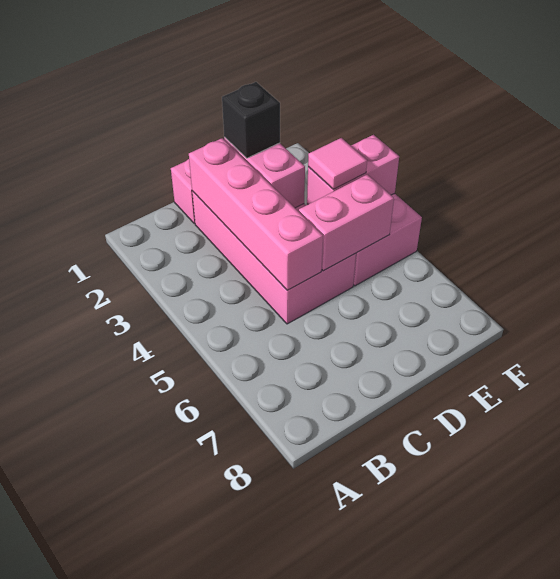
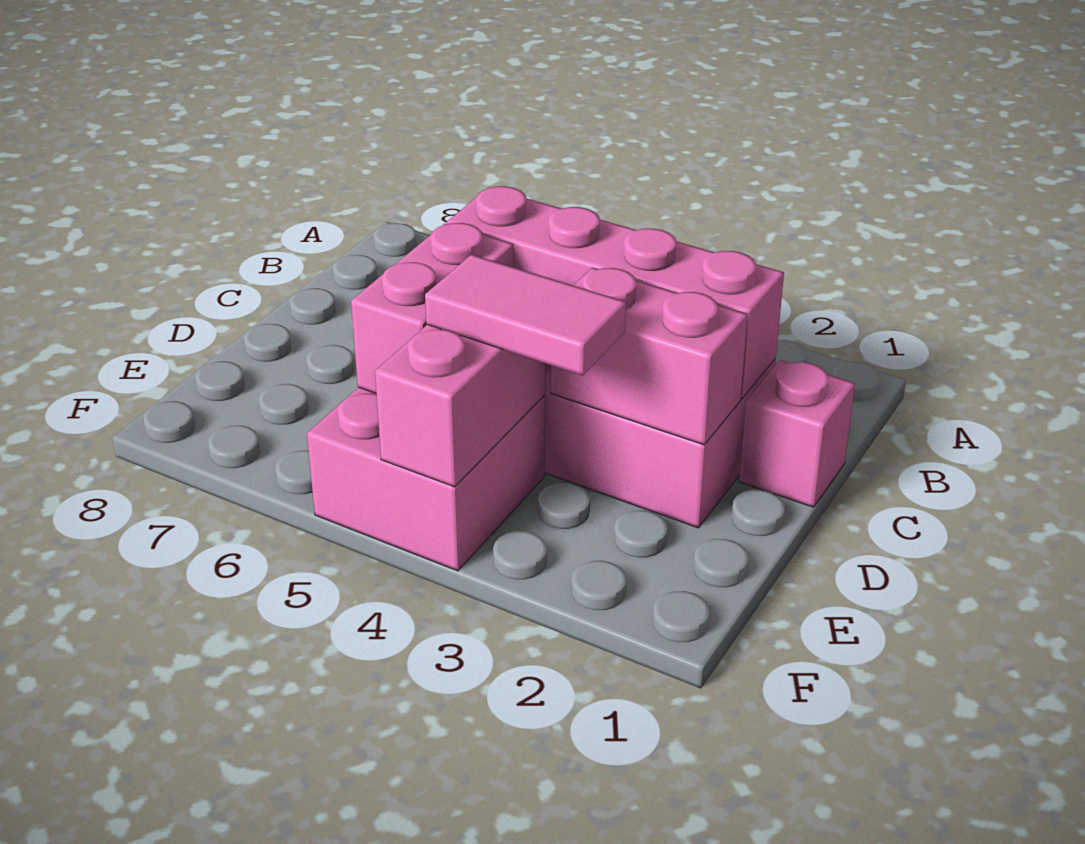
black 1x1 brick [222,82,280,158] -> none
pink 1x1 tile [308,138,367,189] -> pink 1x2 tile [425,254,626,376]

